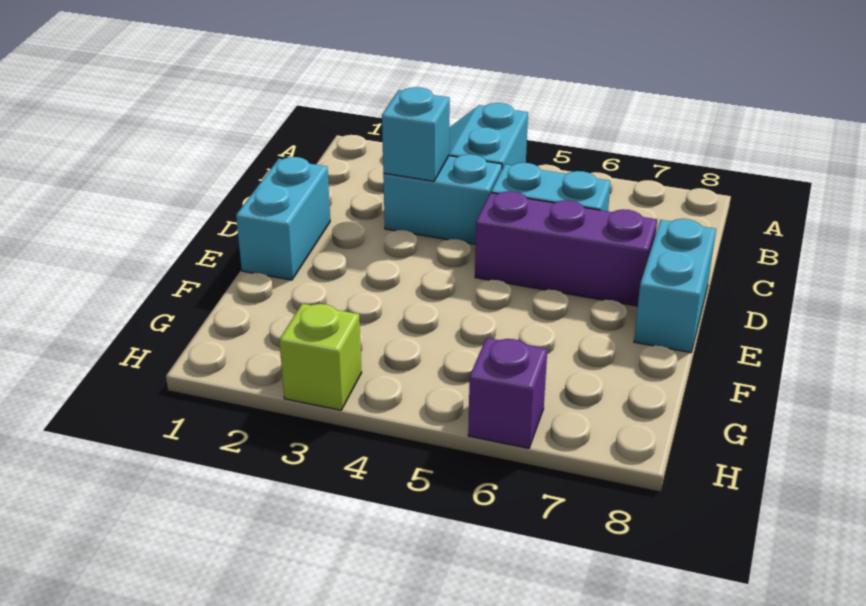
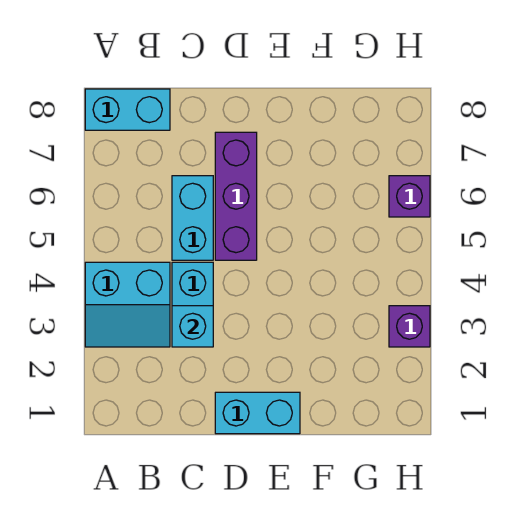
cyan 1x2 brick [634,219,716,353] -> cyan 1x2 brick moved to [85,89,170,130]
lime 1x1 brick [279,304,362,410] -> purple 1x1 brick [389,306,430,347]

